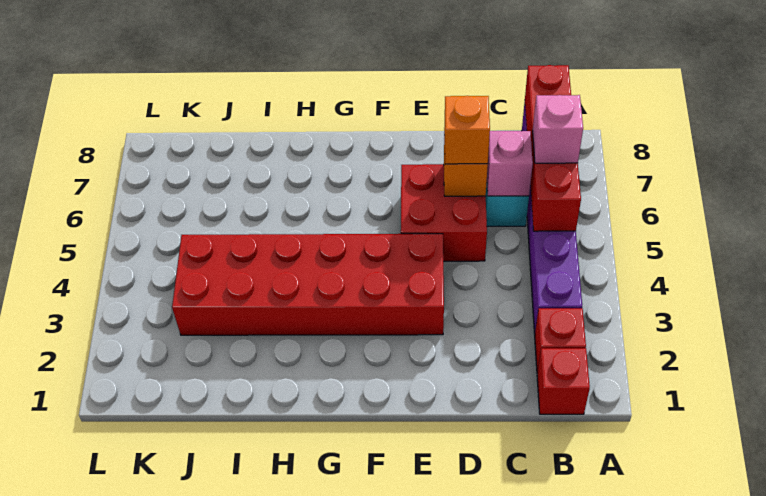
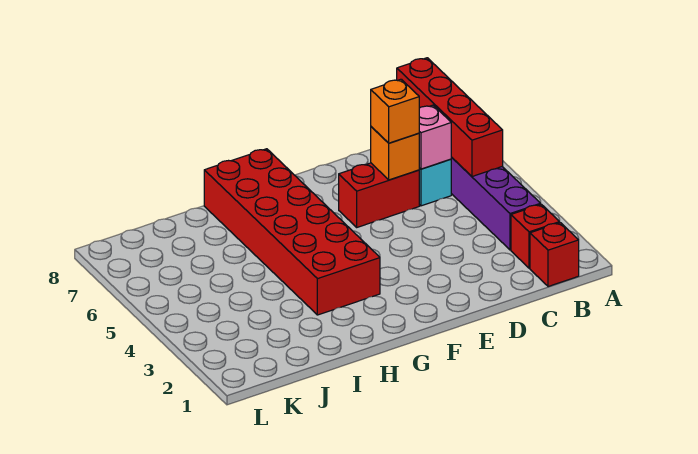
pink 1x1 brick [533,95,583,163] -> none
red 2x2 brick [401,164,487,261] -> red 1x2 brick [339,163,419,227]
red 2x6 brick [172,234,444,335] -> red 2x6 brick turned to [204,149,380,315]

